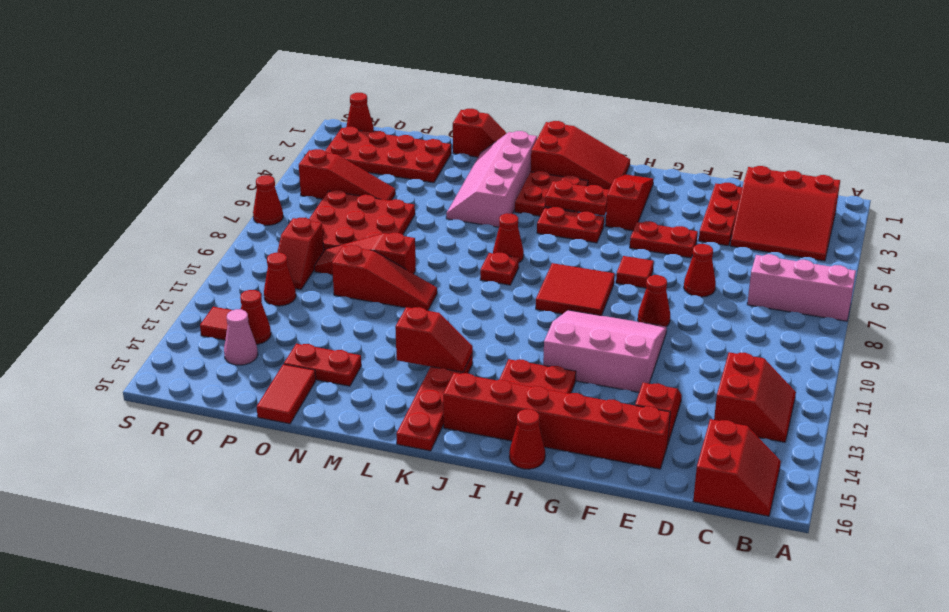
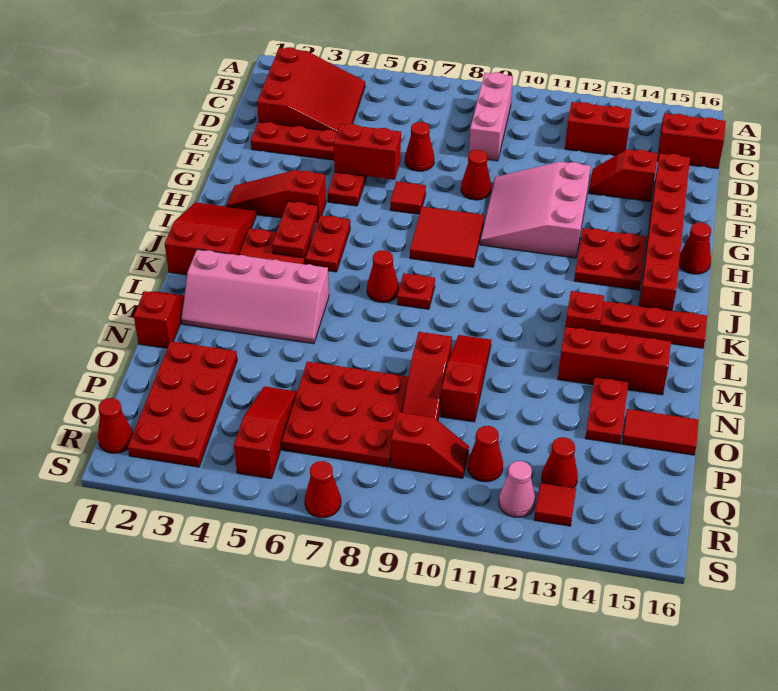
pink 1x3 brick [747,254,856,321] -> pink 1x3 brick moved to [469,72,513,161]
none -> red 1x2 brick [334,124,401,180]
none -> red 1x3 brick [558,326,671,395]
pink 1x1 cone [224,309,258,365] -> pink 1x1 cone moved to [499,461,535,517]

